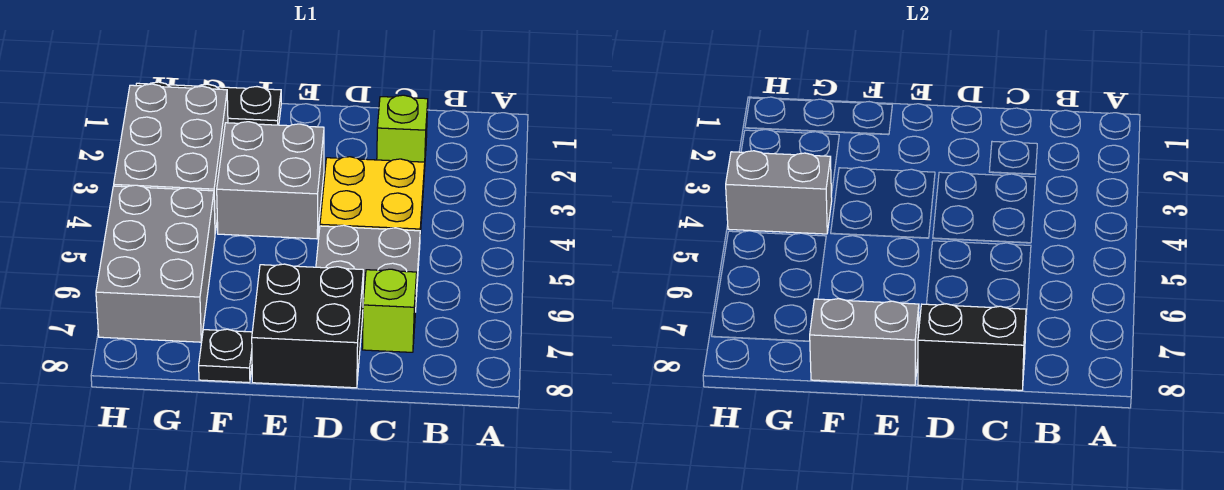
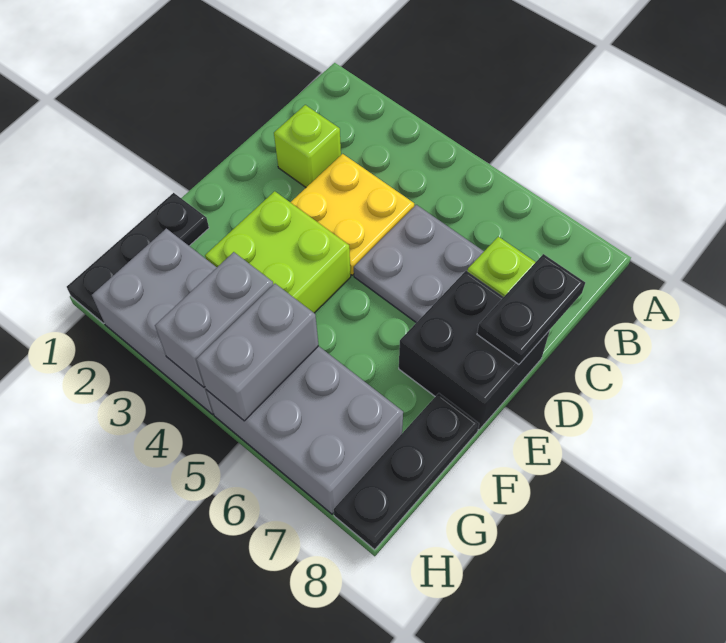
black 1x2 brick [918,304,1026,390] -> black 1x2 plate [477,254,585,364]
grey 2x2 brick [217,122,324,239] -> lime 2x2 brick [205,191,351,313]
grey 1x2 brick [810,299,919,385] -> grey 1x2 brick moved to [196,284,319,421]
black 1x1 plate [199,329,252,383] -> black 1x3 plate [334,393,479,550]

